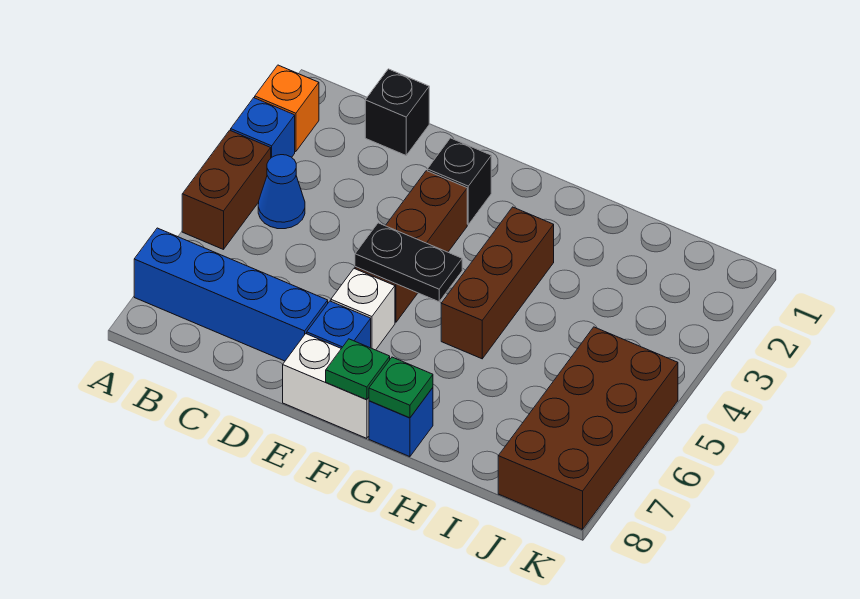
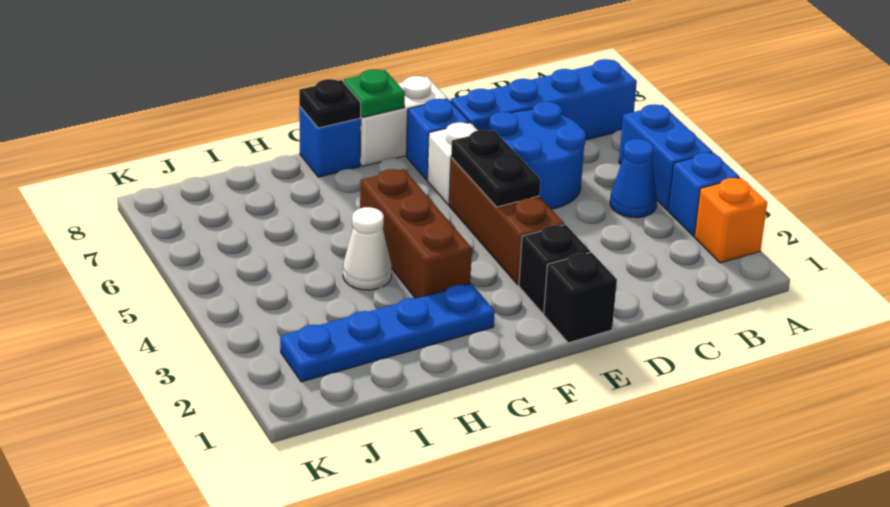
brown 1x2 brick [182,130,271,249] -> blue 1x2 brick [619,104,713,210]
black 1x1 brick [365,69,429,155] -> black 1x1 brick moved to [544,252,617,343]
none -> blue 2x2 round brick [489,102,586,209]
black 1x2 plate [355,223,462,302] -> black 1x2 plate turned to [451,130,541,207]
none -> blue 1x4 plate [280,283,495,382]
green 1x1 plate [369,357,433,418] -> black 1x1 plate [299,79,361,128]
none -> white 1x1 cone [343,207,392,290]
brown 2x4 brick [498,327,678,530] -> none

